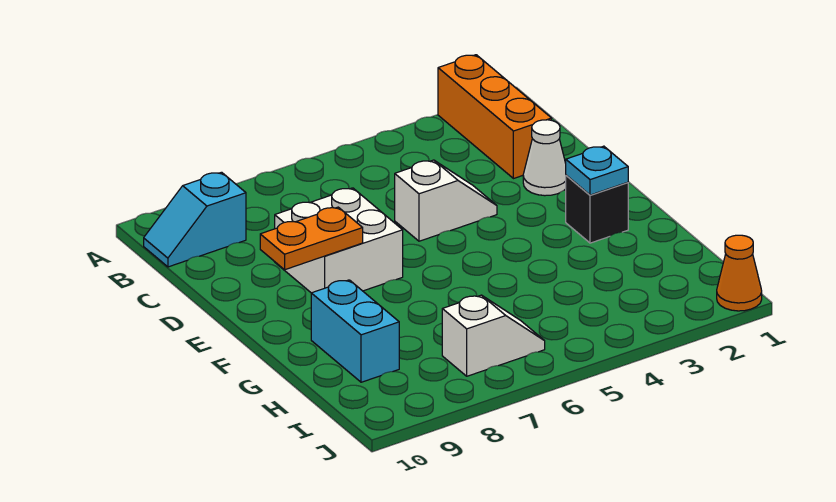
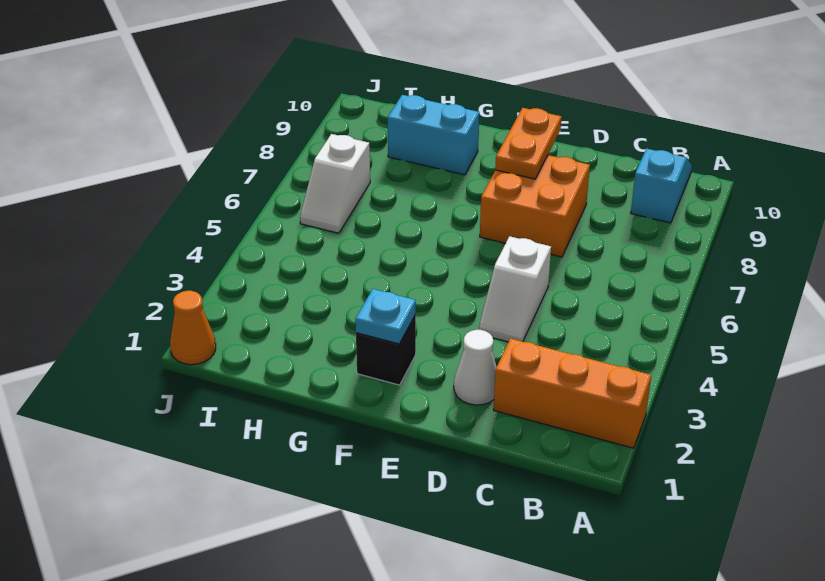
white 2x2 brick [275,188,403,293] -> orange 2x2 brick [480,155,590,257]

